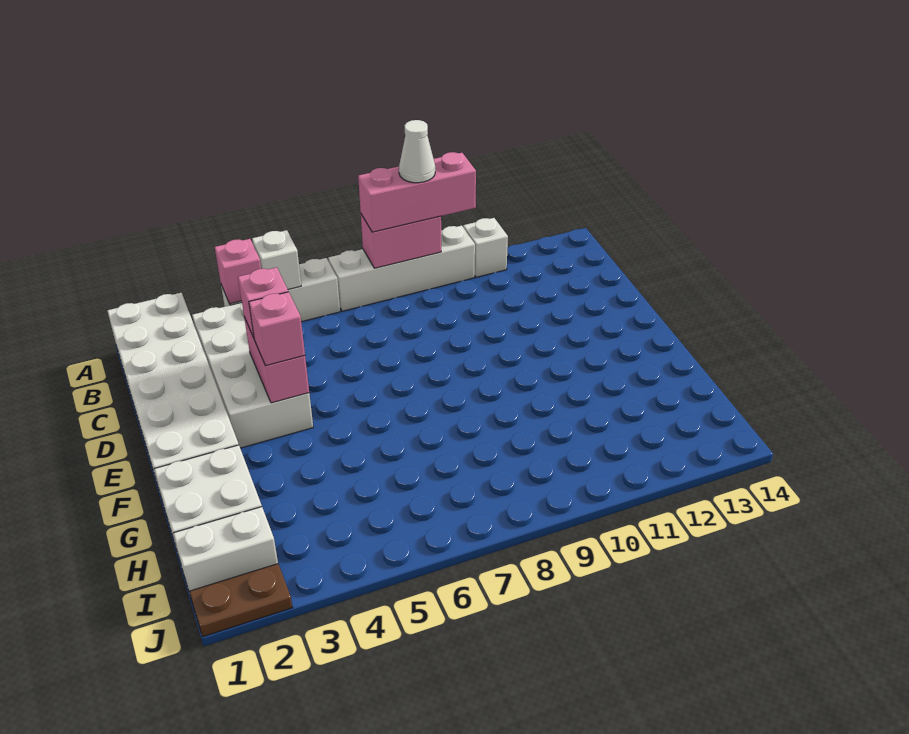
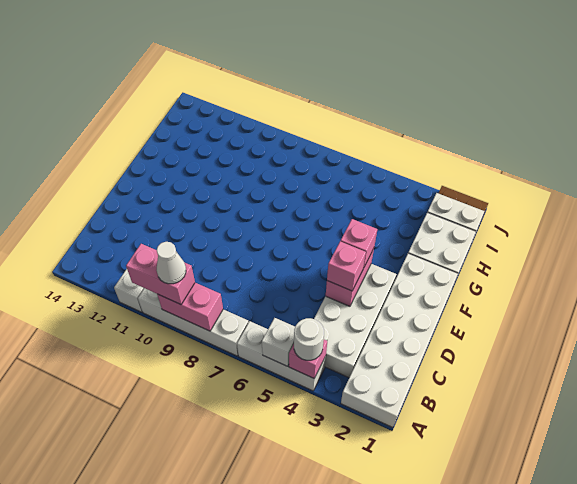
none -> white 1x1 round brick [294,318,324,360]
pink 1x3 brick [358,152,476,232] -> pink 1x2 brick [126,244,195,305]

